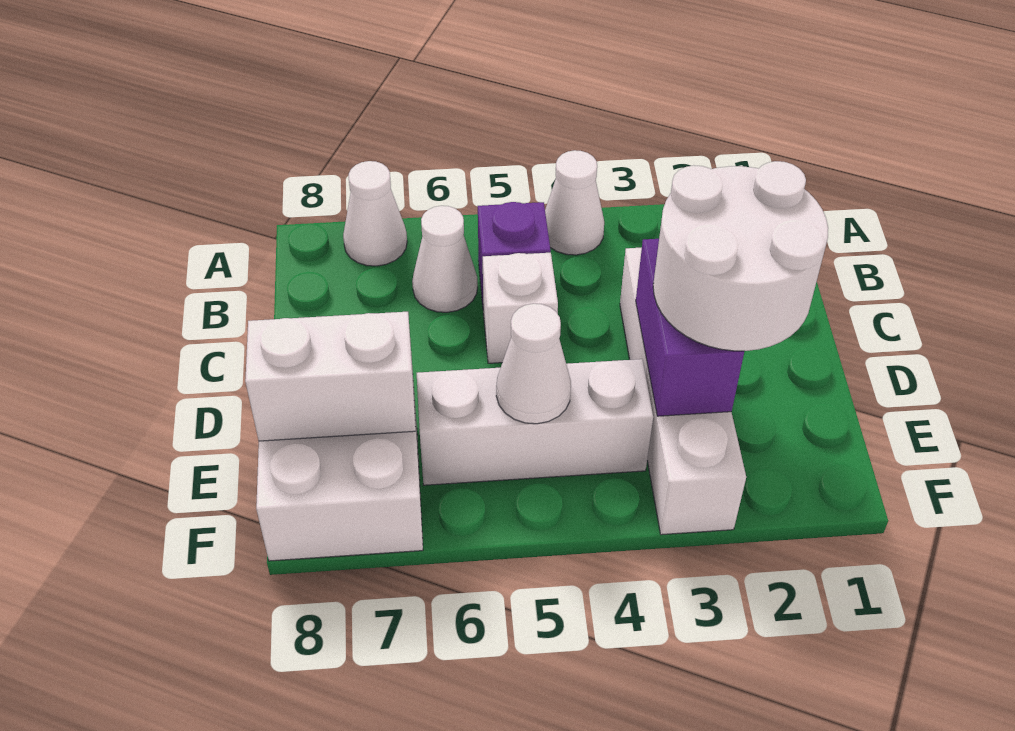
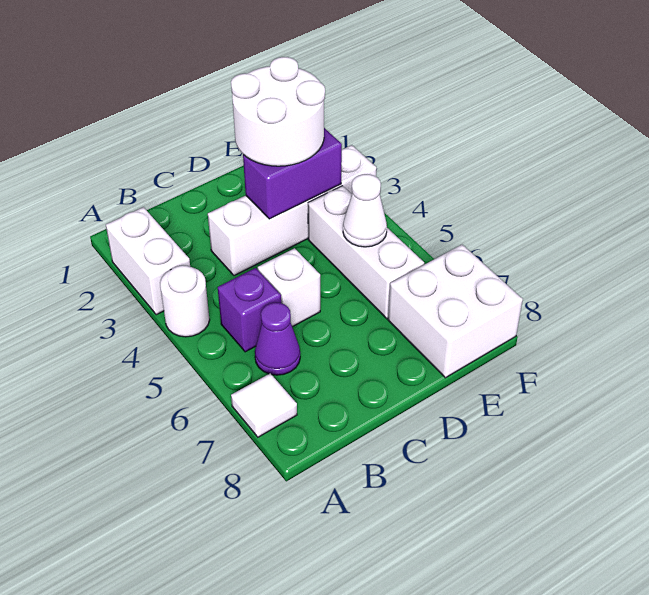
white 1x1 cone [545,150,604,255] -> white 1x1 round brick [160,265,210,337]
white 1x1 cone [343,161,407,266] -> white 1x1 tile [231,373,297,437]
white 1x1 cone [412,206,477,312] -> purple 1x1 cone [255,303,300,375]
white 1x2 brick [245,312,416,441] -> white 1x2 brick moved to [106,207,190,315]

